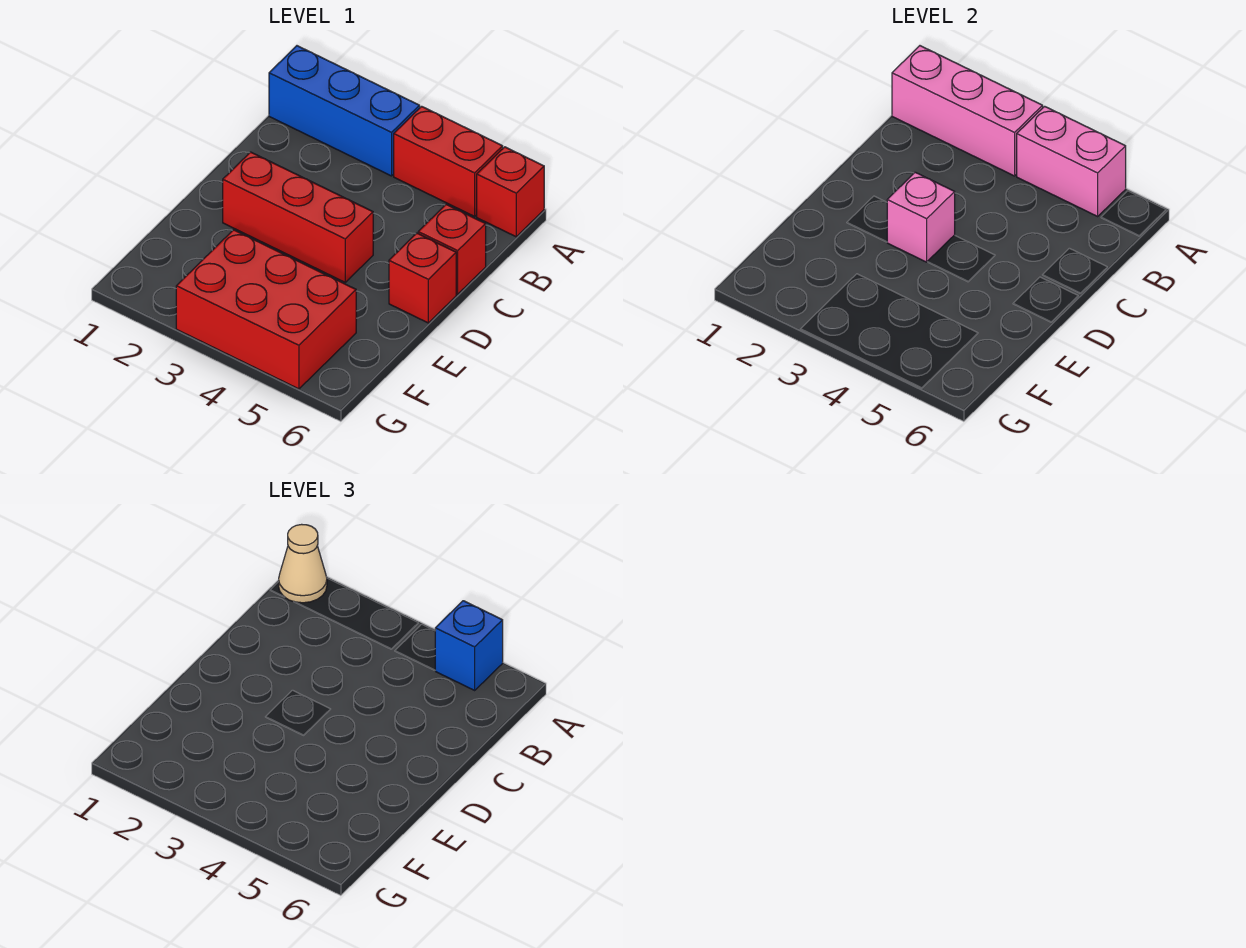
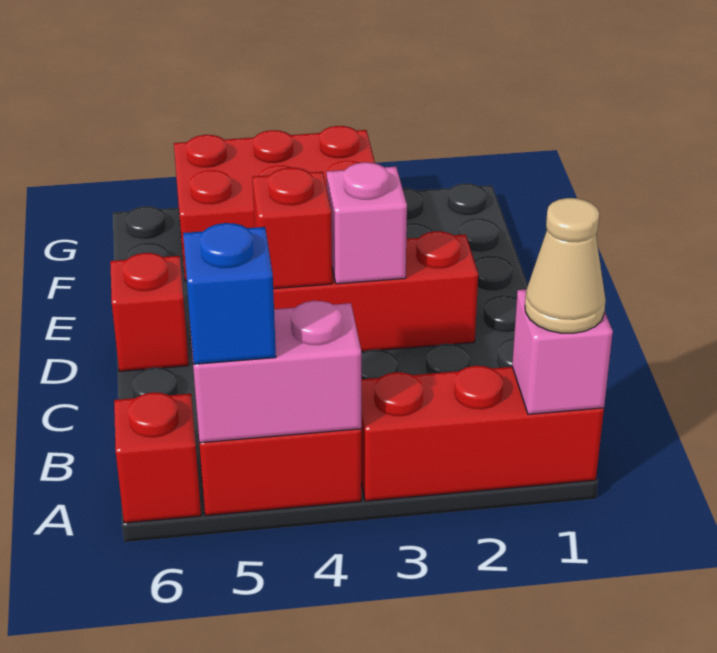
blue 1x3 brick [269,46,420,176] -> red 1x3 brick [361,366,604,501]
pink 1x3 brick [892,46,1043,176] -> pink 1x1 brick [512,289,613,414]
red 1x1 brick [418,204,486,294] -> red 1x1 brick moved to [253,168,332,289]

